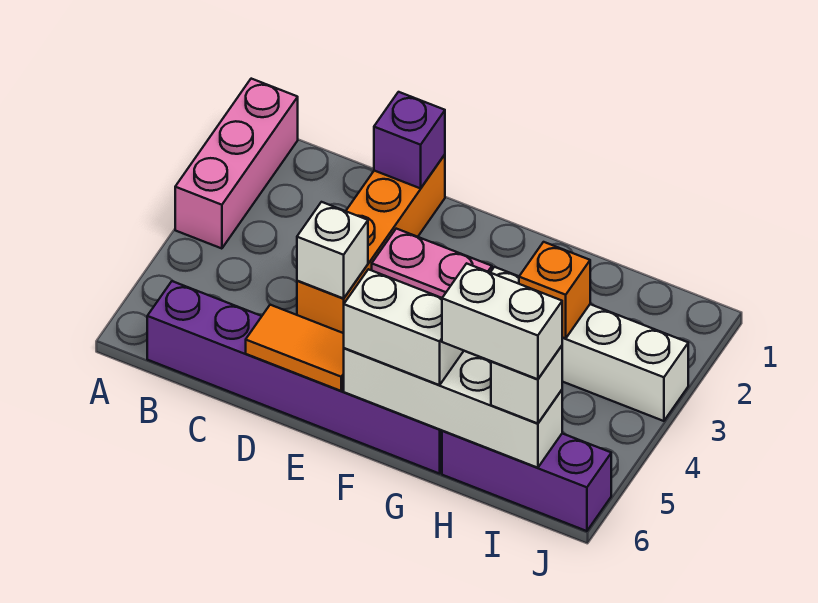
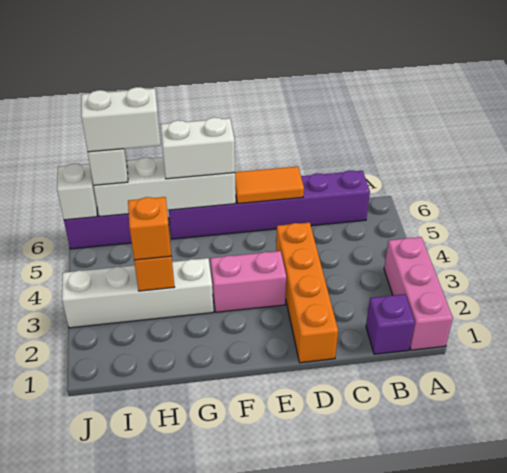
purple 1x1 brick [374,92,445,188] -> purple 1x1 brick moved to [366,294,415,354]
white 1x1 brick [297,202,368,298] -> white 1x1 brick moved to [57,163,97,220]
none -> orange 1x1 brick [128,197,171,260]

